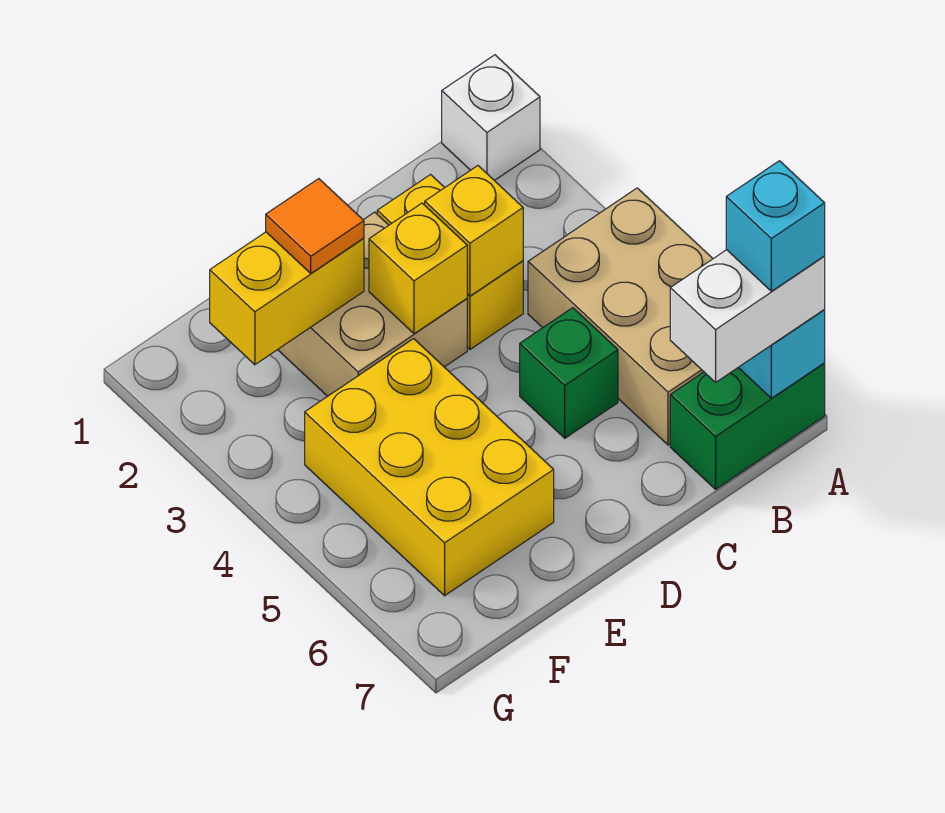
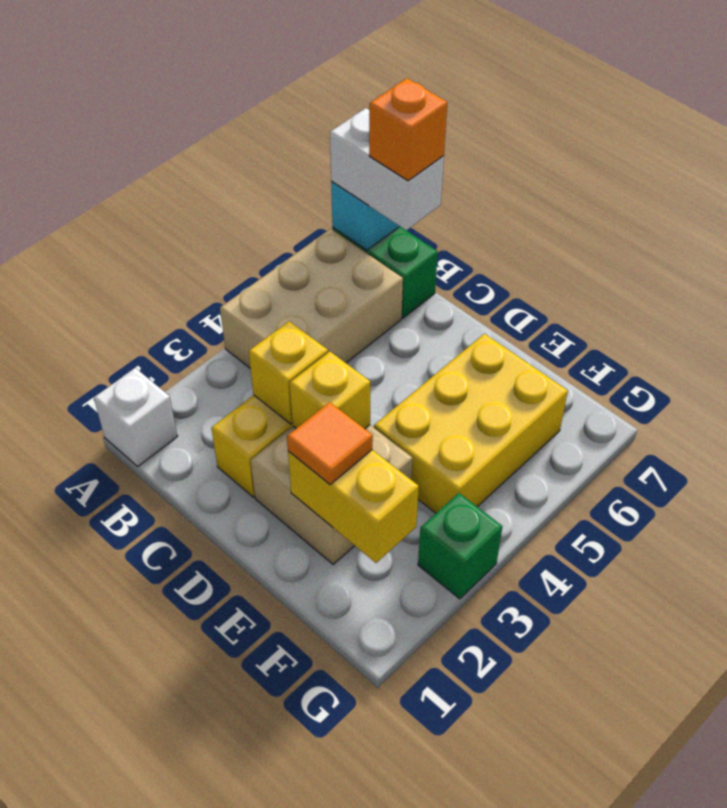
cyan 1x1 brick [726,161,825,291] -> none
none -> orange 1x1 brick [369,78,447,181]
green 1x1 brick [520,308,618,438] -> green 1x1 brick moved to [418,493,502,599]

